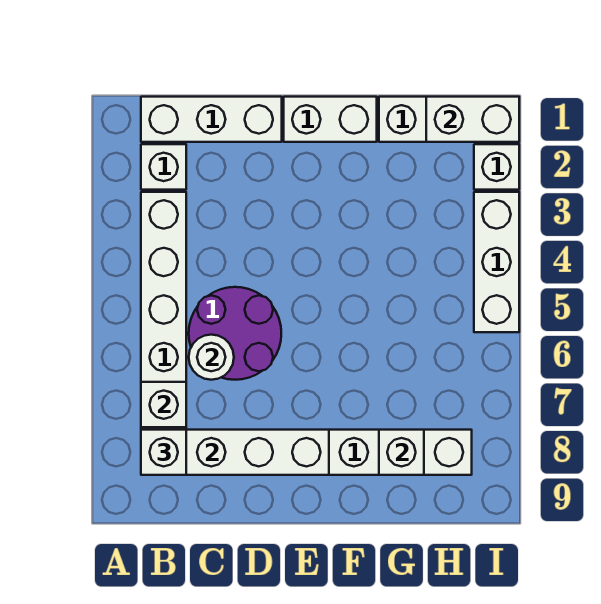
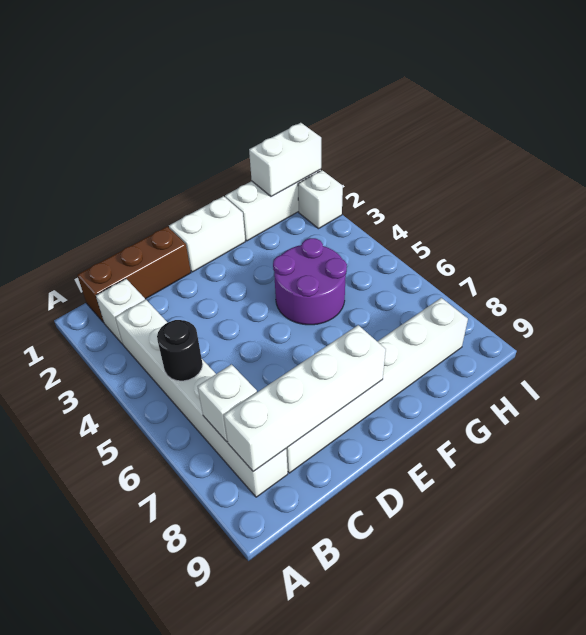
white 1x3 brick [141,97,282,142] -> brown 1x3 brick [77,226,191,323]
none -> black 1x1 round brick [157,320,203,381]
white 1x1 brick [141,430,186,475] -> none
purple 2x2 round brick [189,287,281,380] -> purple 2x2 round brick moved to [273,238,347,325]
white 1x1 round brick [189,335,234,380] -> none
white 1x1 brick [379,430,424,475] -> none
white 1x3 brick [474,192,519,332] -> none

